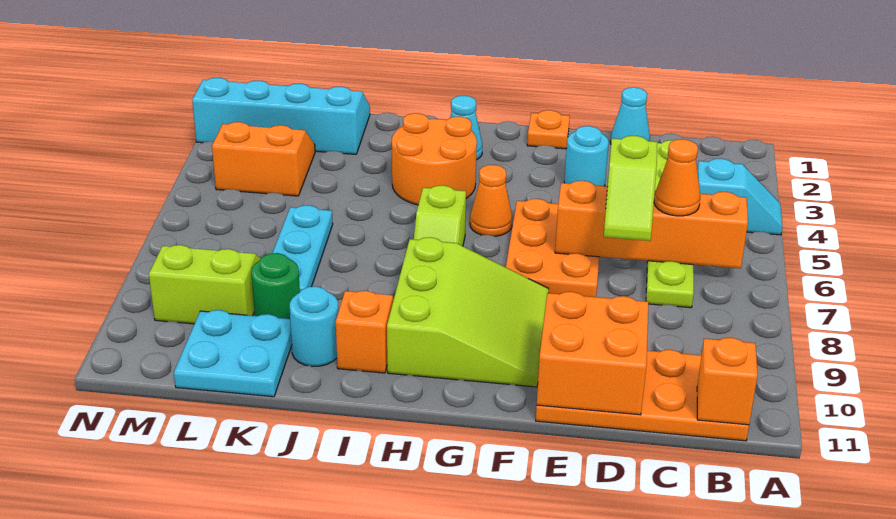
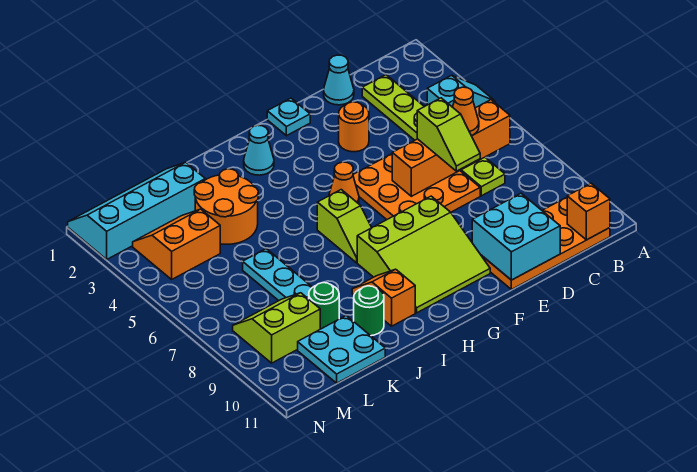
orange 2x2 brick [537,292,649,415] -> cyan 2x2 brick [472,193,560,280]
cyan 1x1 round brick [564,126,609,186] -> orange 1x1 round brick [339,102,369,152]
orange 2x3 plate [506,199,599,297] -> orange 3x3 plate [353,154,480,220]
orange 1x1 plate [527,110,570,149] -> cyan 1x1 plate [267,98,310,136]
lime 3x3 slope [387,237,549,387] -> lime 3x3 slope turned to [357,196,490,313]
orange 2x2 round brick [392,113,477,205] -> orange 2x2 round brick moved to [194,169,258,244]
cyan 1x1 round brick [289,286,338,366] -> green 1x1 round brick [354,286,384,336]

